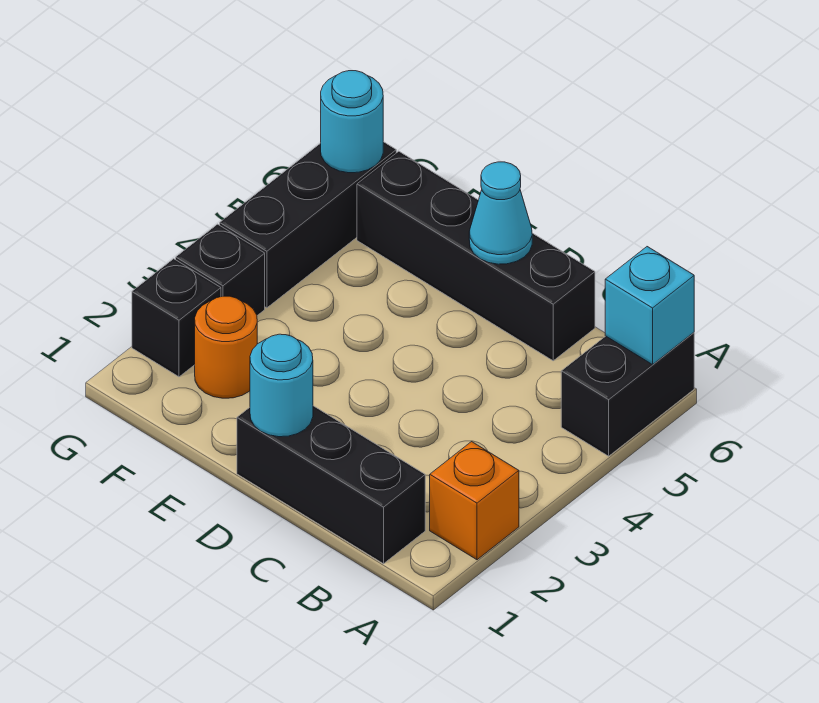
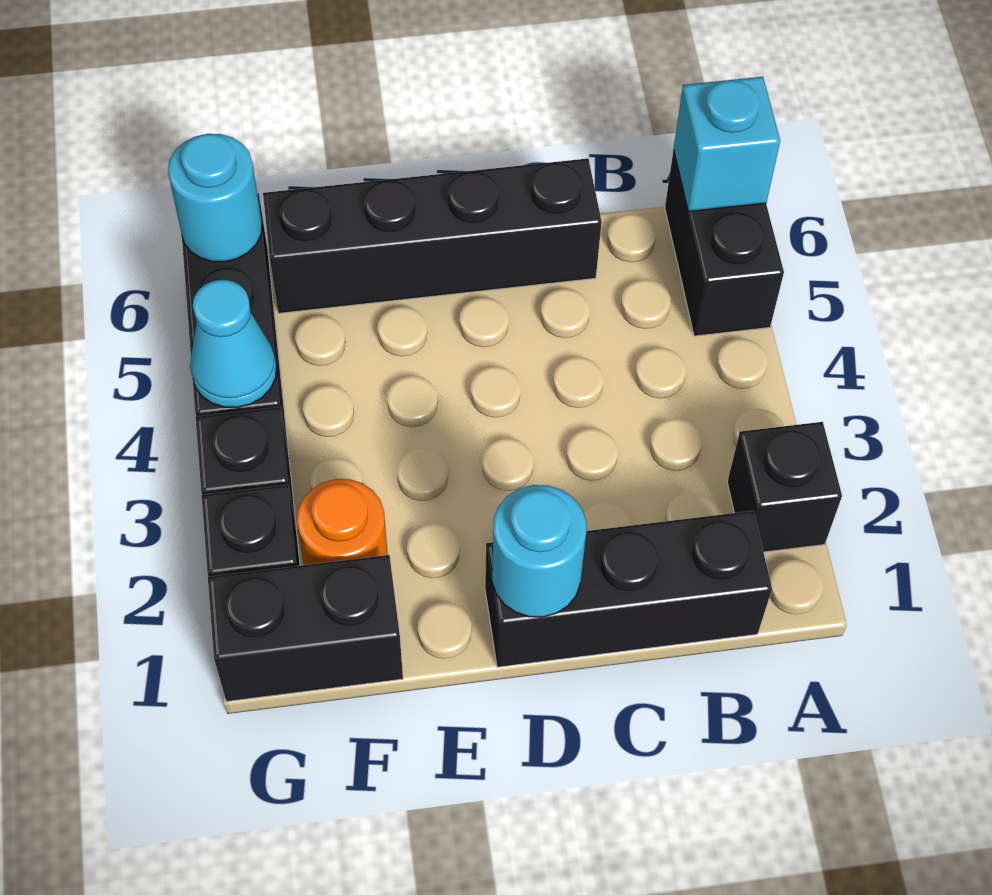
orange 1x1 brick [430,442,519,560] -> black 1x1 brick [727,422,842,552]
cyan 1x1 cone [469,162,532,264] -> cyan 1x1 cone moved to [190,280,276,408]
none -> black 1x2 brick [208,555,403,701]

